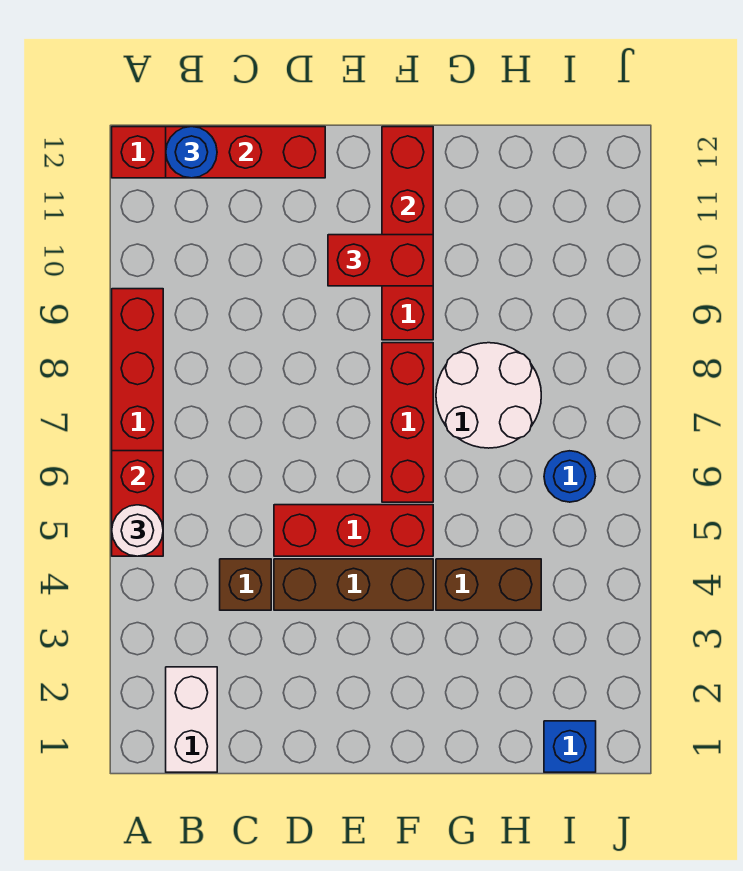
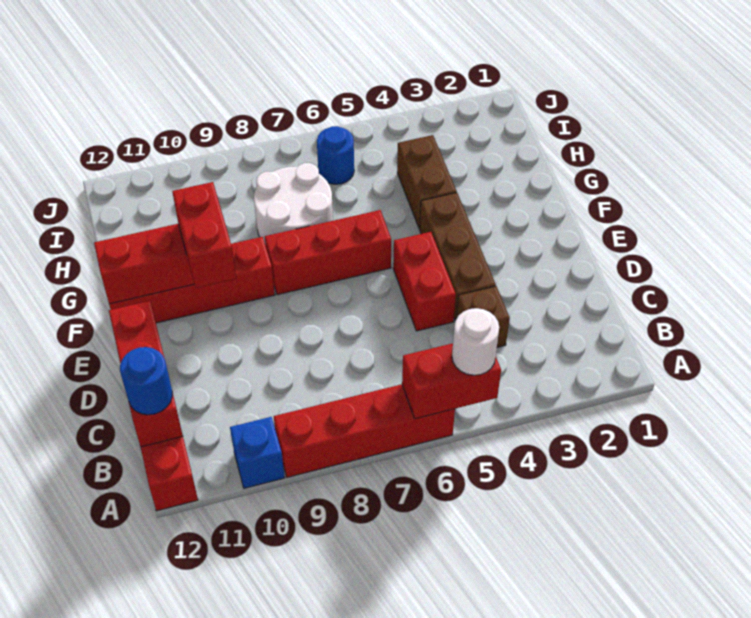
white 1x2 brick [166,667,217,772] -> none
red 1x3 brick [274,505,433,556] -> red 1x2 brick [393,232,456,331]
blue 1x1 brick [544,721,596,772] -> blue 1x1 brick moved to [230,417,285,488]

